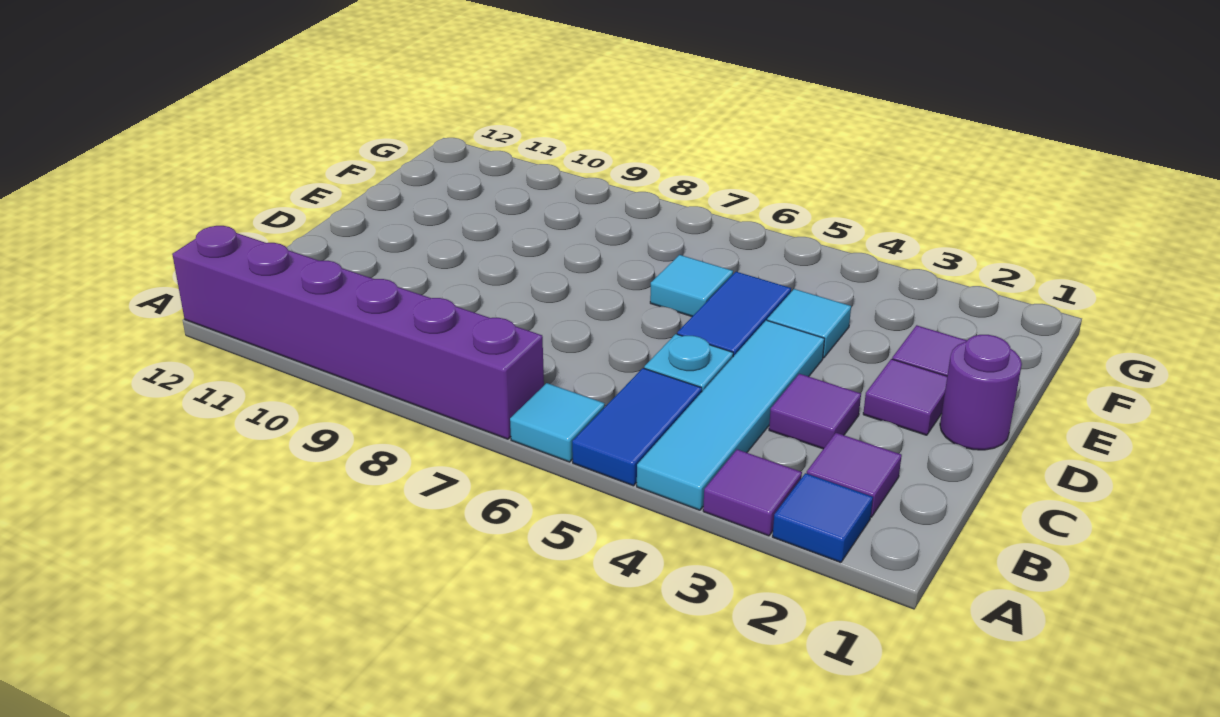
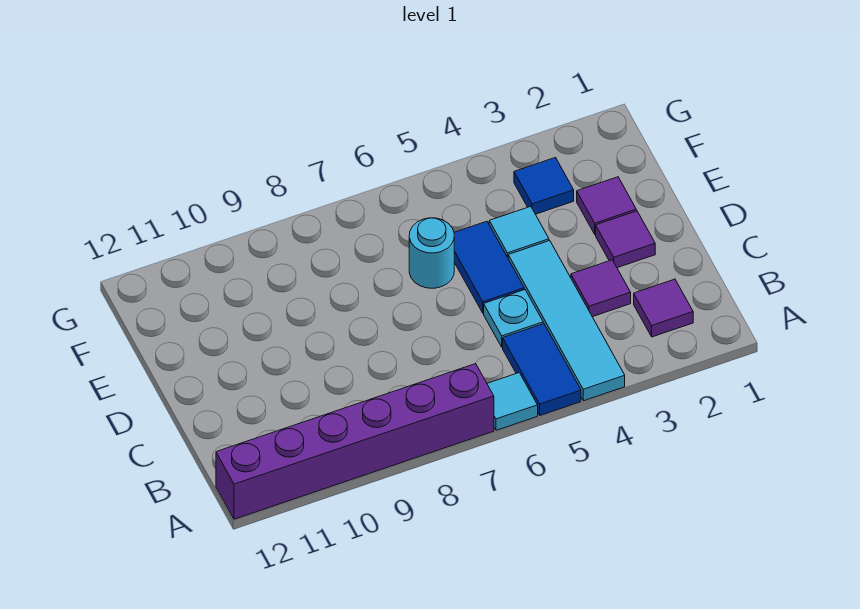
blue 1x1 tile [773,473,873,563] -> blue 1x1 tile moved to [514,158,574,214]
purple 1x1 tile [703,449,802,536] -> none
purple 1x1 round brick [940,335,1022,450] -> none
cyan 1x1 tile [650,255,733,316] -> cyan 1x1 round brick [409,218,454,288]

